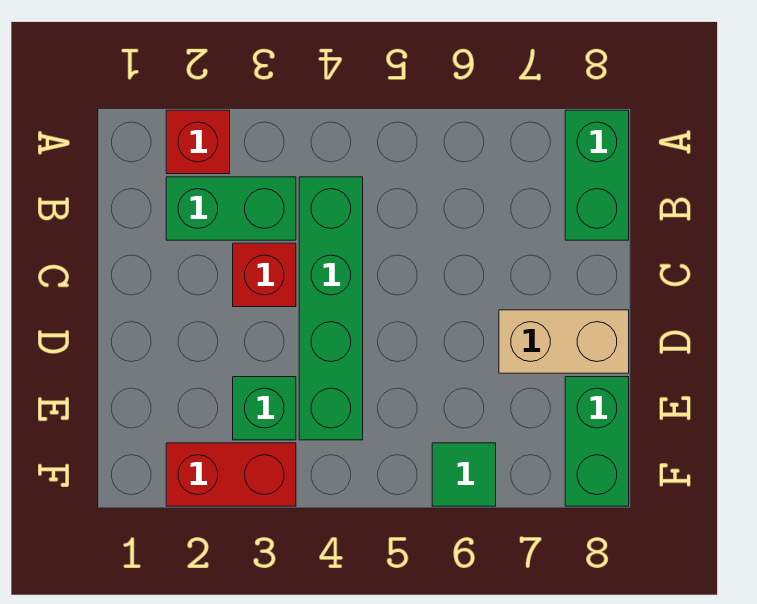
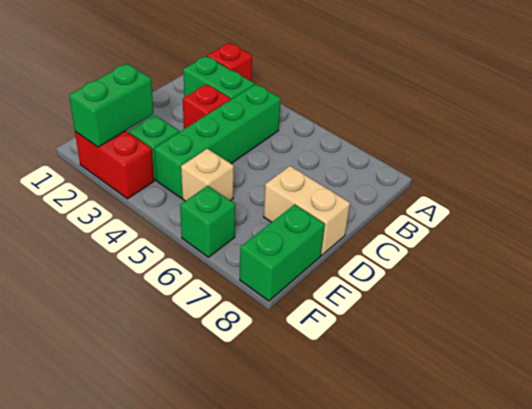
green 1x2 brick [565,110,629,240] -> green 1x2 brick moved to [69,64,154,147]
none -> tan 1x1 brick [181,149,234,201]
green 1x1 tile [432,443,496,506] -> green 1x1 brick [180,186,236,257]

